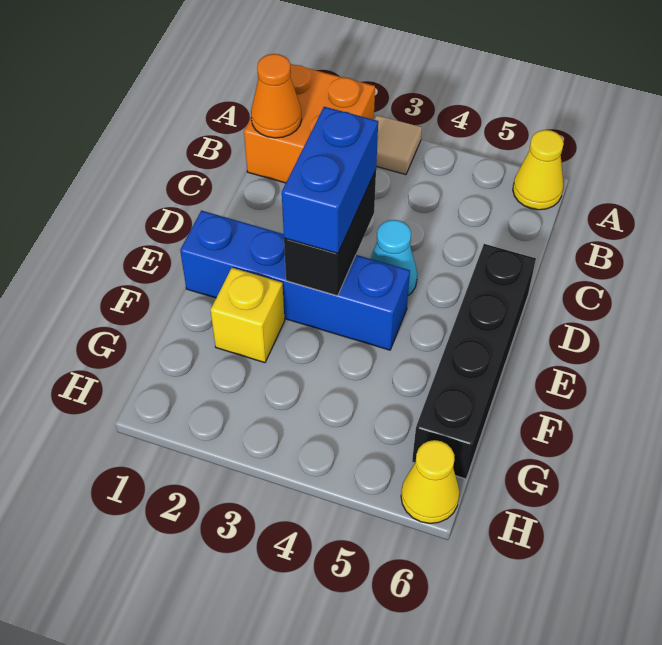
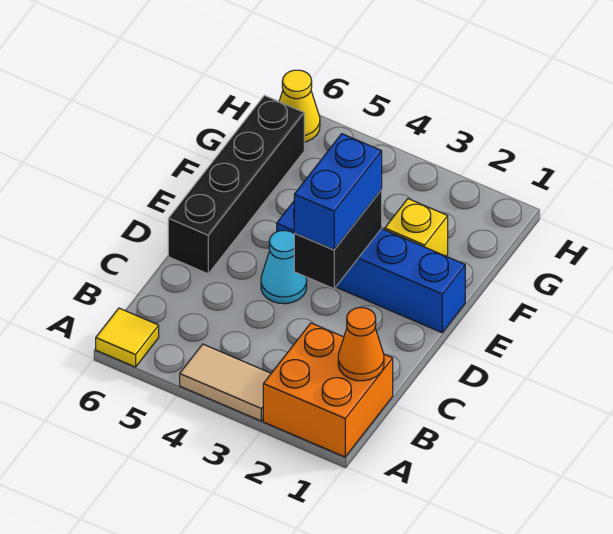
tan 1x1 tile [374,115,422,175] -> tan 1x2 tile [180,344,271,421]
yellow 1x1 cone [513,130,564,210] -> yellow 1x1 tile [96,308,159,367]

